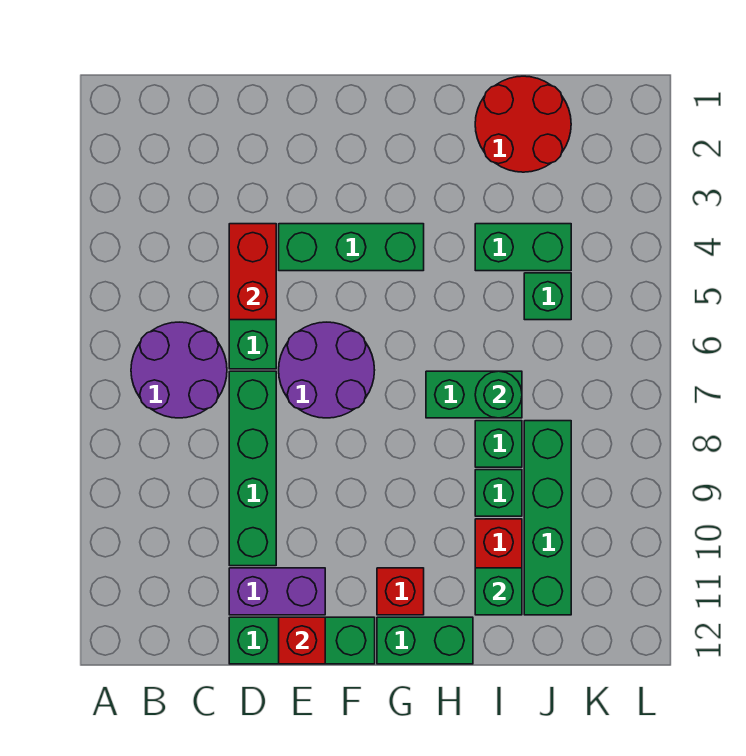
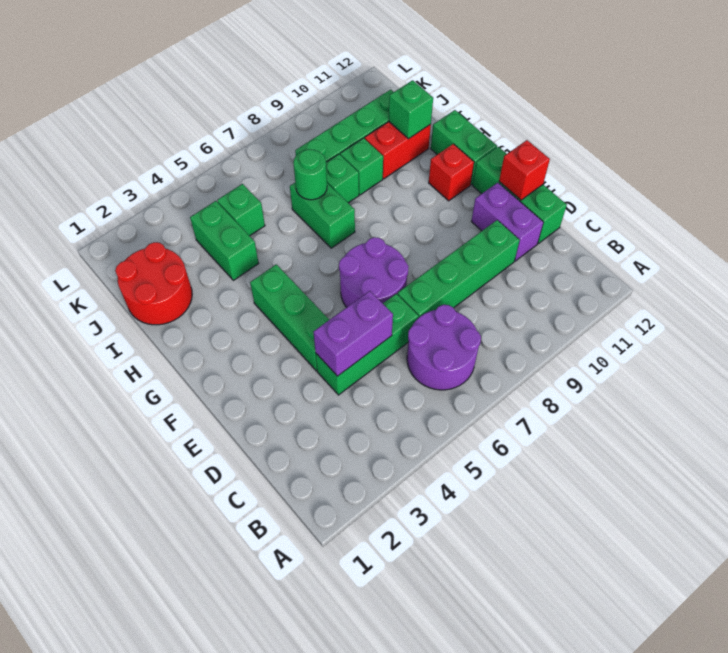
red 1x2 brick [229,224,276,320] -> purple 1x2 brick [314,291,393,376]

